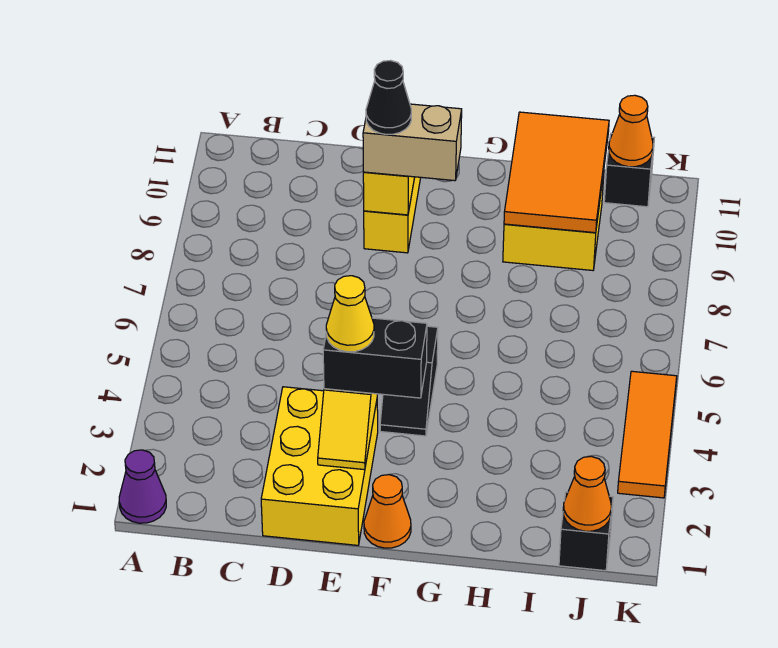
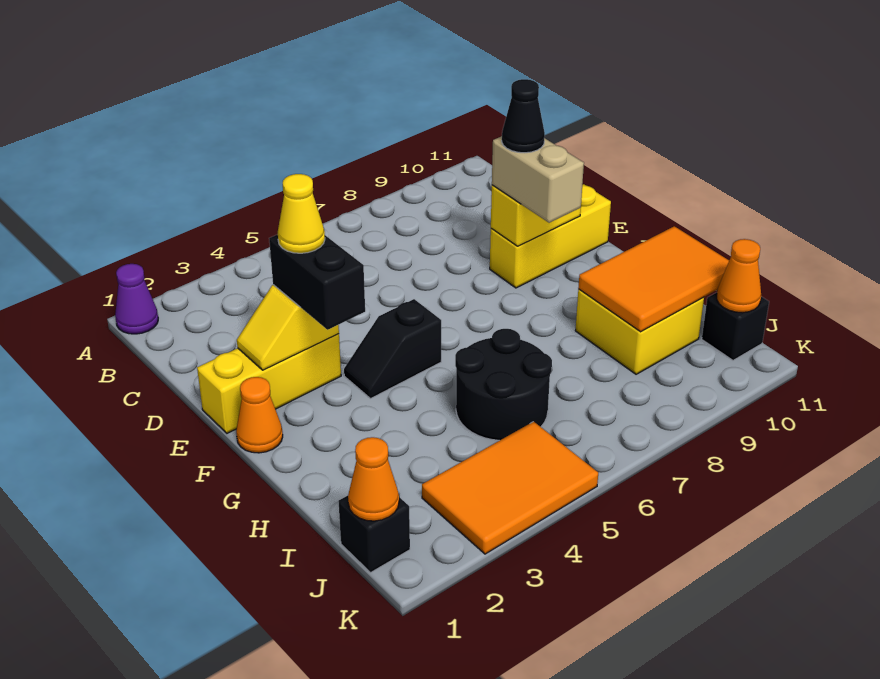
yellow 2x3 brick [261,387,378,545] -> yellow 1x3 brick [197,334,341,433]
none -> black 2x2 round brick [455,329,552,440]
orange 1x3 tile [618,371,677,498] -> orange 2x3 tile [422,422,598,554]

